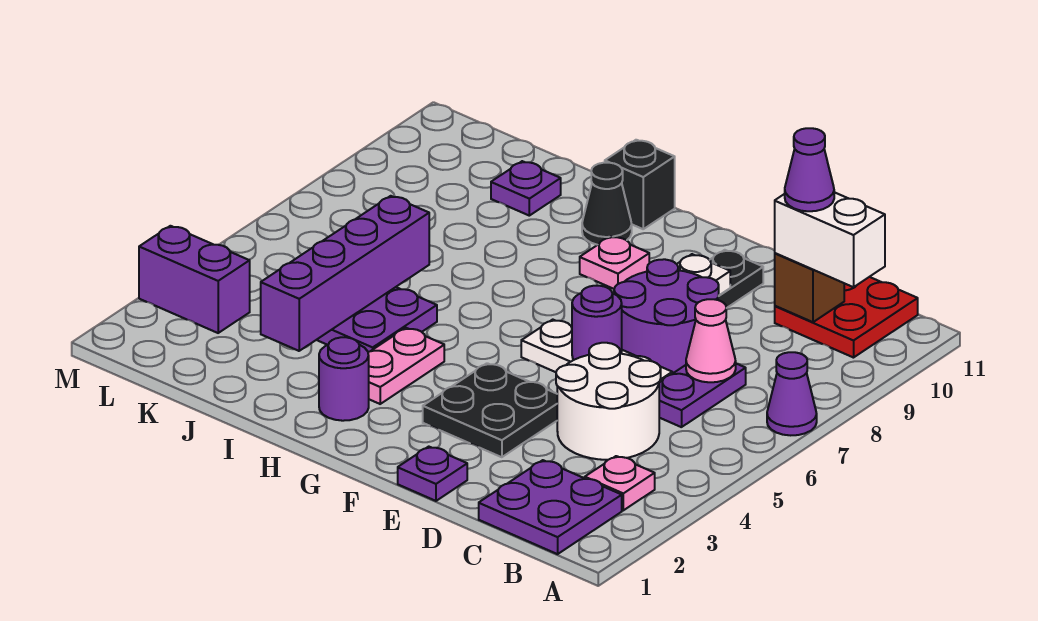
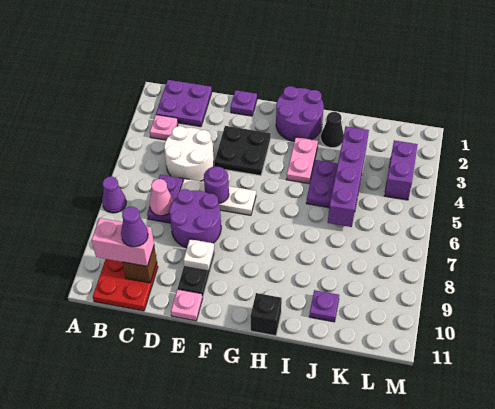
white 1x2 brick [775,192,885,287] -> pink 1x2 brick [92,218,154,266]
pink 1x1 plate [580,236,649,289] -> pink 1x1 plate moved to [171,289,203,321]
purple 1x1 round brick [319,337,369,421] -> purple 2x2 round brick [276,86,324,142]
black 1x1 cone [582,163,632,245] -> black 1x1 cone moved to [321,112,344,148]
purple 1x2 brick [139,226,250,333] -> purple 1x2 brick turned to [385,140,418,200]

